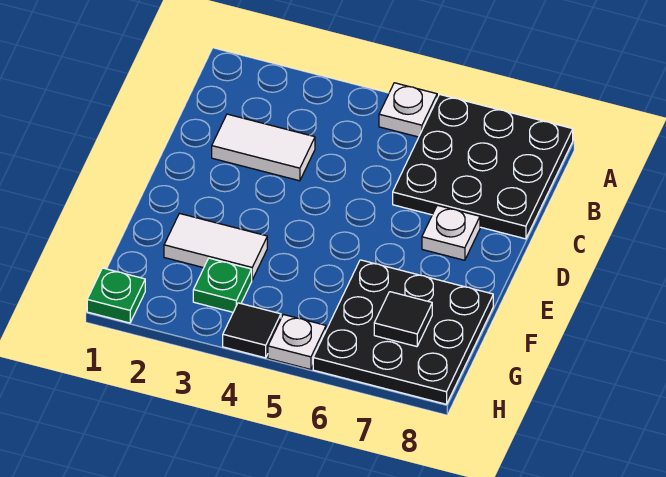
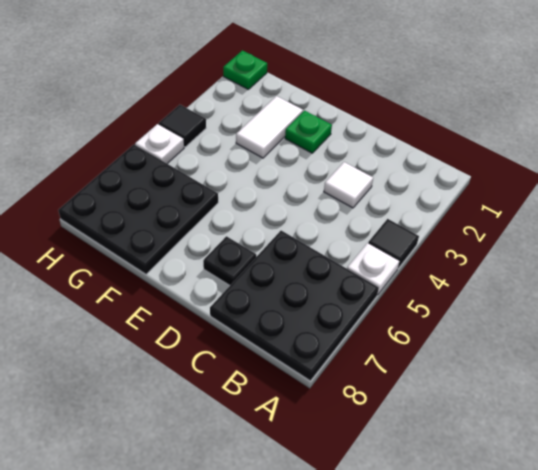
white 1x2 tile [212,114,315,181] -> white 1x1 tile [324,162,373,208]
white 1x1 plate [422,205,480,260] -> black 1x1 plate [203,236,256,285]
green 1x1 plate [193,258,252,312] -> green 1x1 plate moved to [285,111,332,153]
black 1x1 tile [374,292,432,347] -> black 1x1 tile moved to [368,219,419,268]

